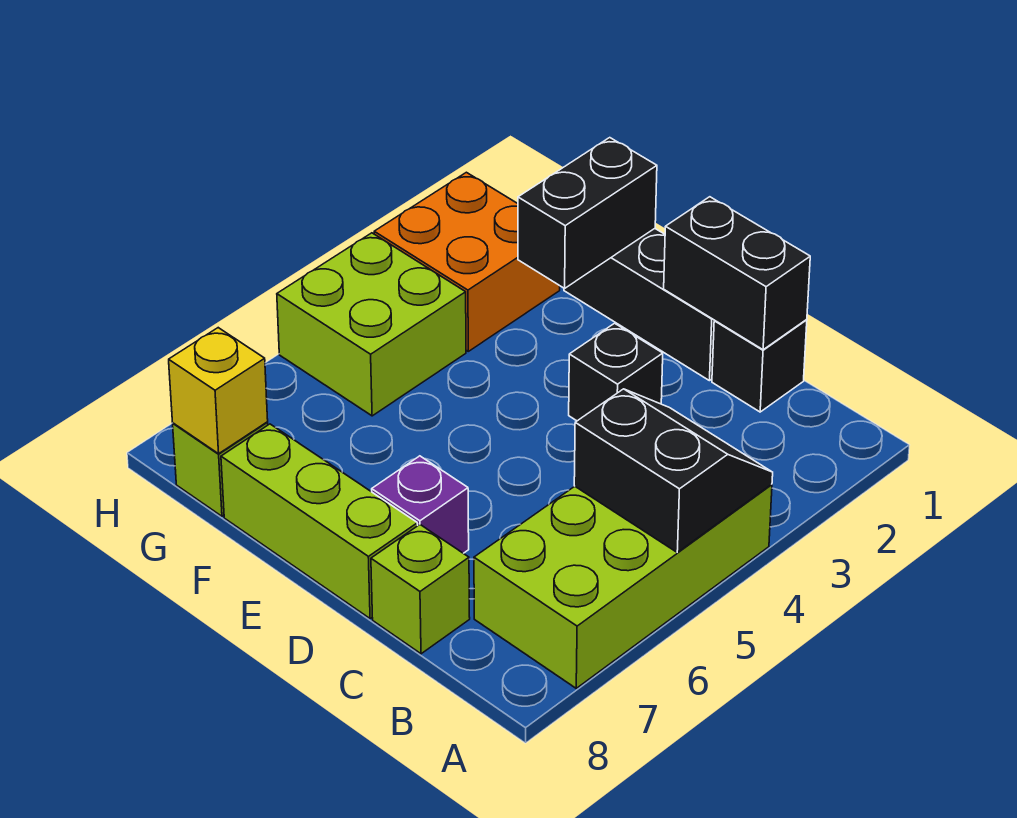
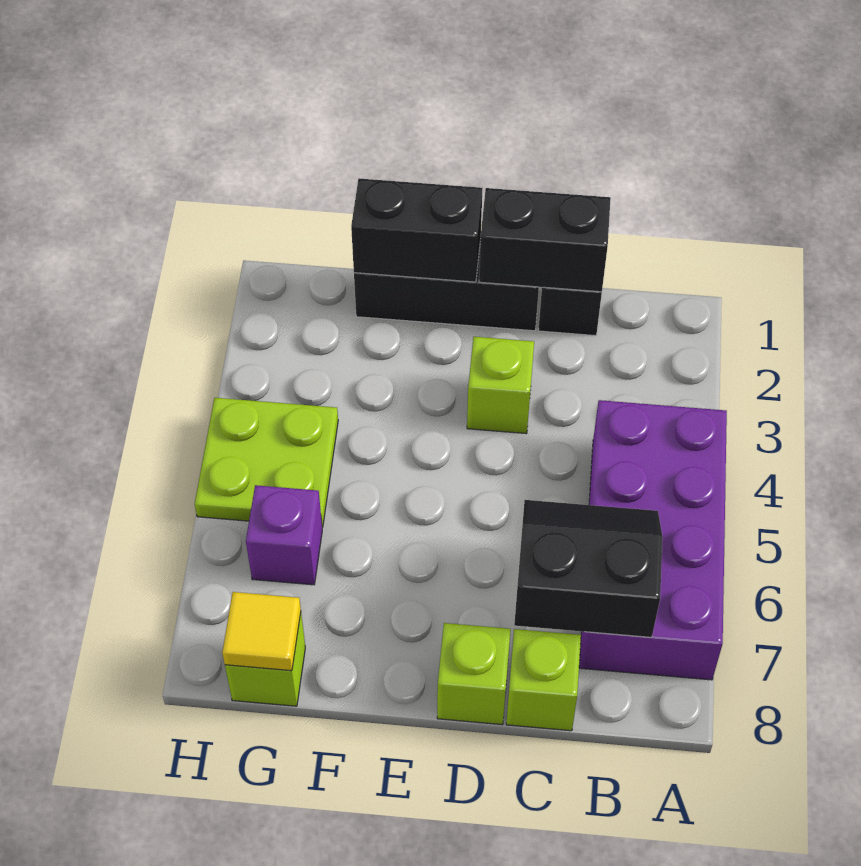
lime 2x4 brick [474,484,772,688] -> purple 2x4 brick [579,400,727,680]
black 2x2 slope [574,389,773,552] -> black 2x2 slope moved to [514,500,663,637]
black 1x1 brick [569,323,663,421] -> lime 1x1 brick [467,337,534,434]
purple 1x1 brick [372,456,469,553] -> purple 1x1 brick moved to [246,485,322,585]
lime 1x3 brick [221,424,418,619] -> lime 1x1 brick [437,623,511,725]
black 1x2 brick [518,138,657,288] -> black 1x2 brick turned to [351,178,483,282]
orange 2x2 brick [374,172,560,351] -> none
lime 2x2 brick [277,233,466,416] -> lime 2x2 plate [195,398,338,527]
yellow 1x1 brick [169,328,268,454] -> yellow 1x1 tile [222,592,301,671]

